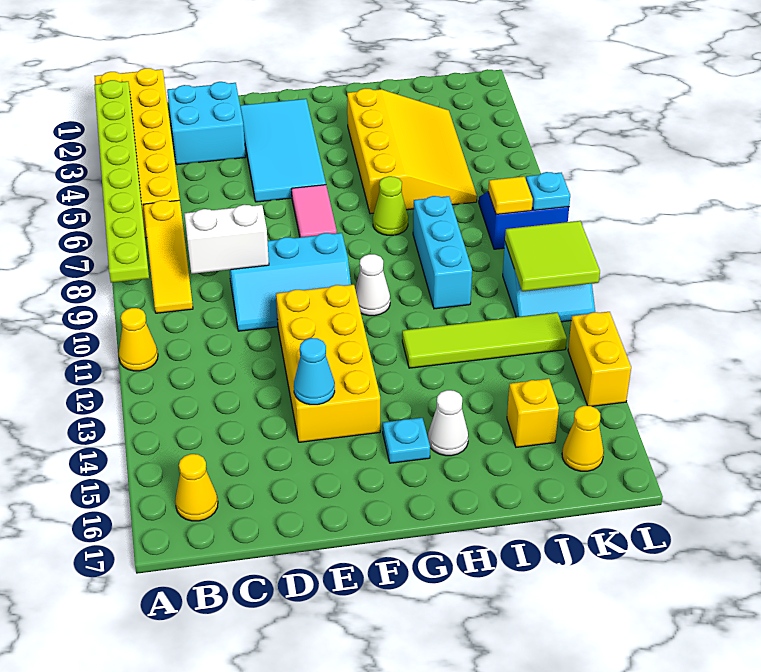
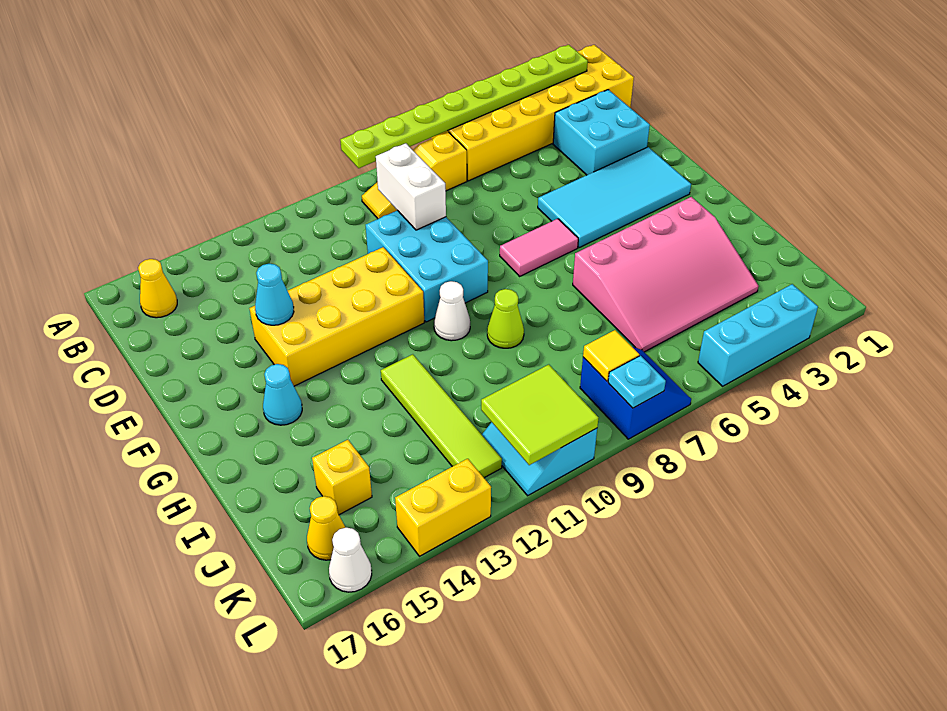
yellow 1x1 cone [119,308,158,371] -> none
cyan 2x3 slope [229,233,351,331] -> cyan 2x3 brick [366,210,488,322]
cyan 1x1 plate [383,418,430,463] -> cyan 1x1 cone [263,364,302,425]
yellow 3x4 slope [347,88,477,214] -> pink 3x4 slope [573,197,759,352]
lime 1x1 cone [373,176,408,235] -> lime 1x1 cone moved to [487,289,524,348]
white 1x1 cone [428,390,468,456] -> white 1x1 cone moved to [329,528,372,592]
cyan 1x3 brick [413,196,472,309] -> cyan 1x3 brick moved to [698,284,818,386]

